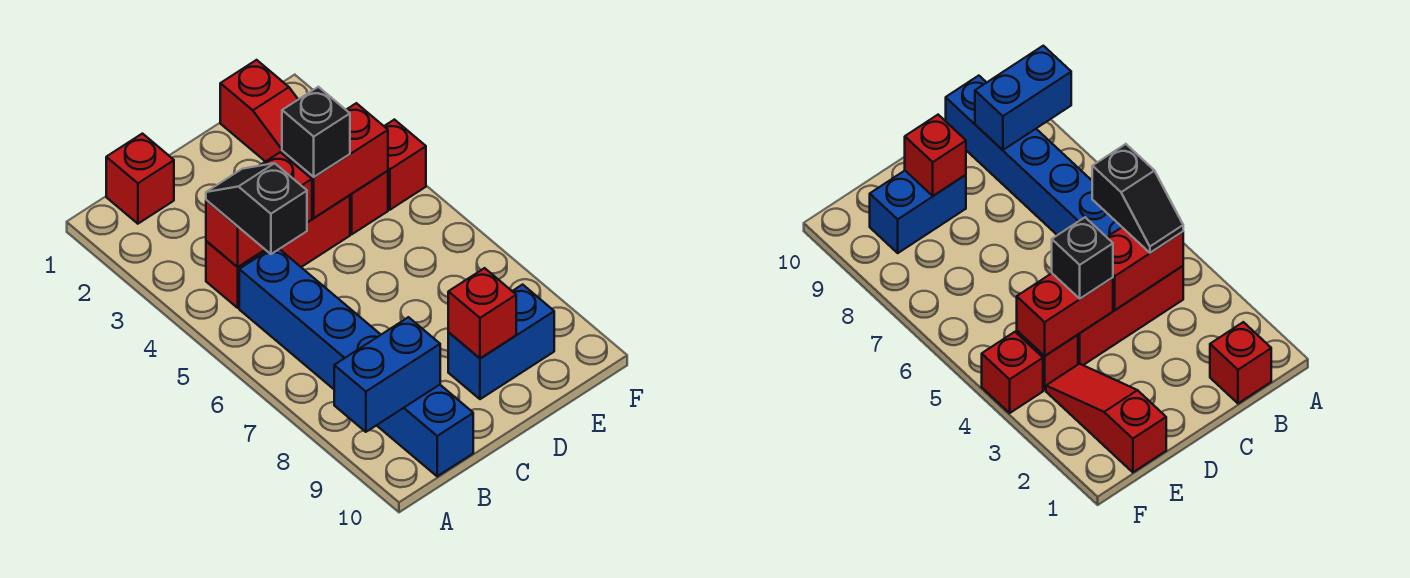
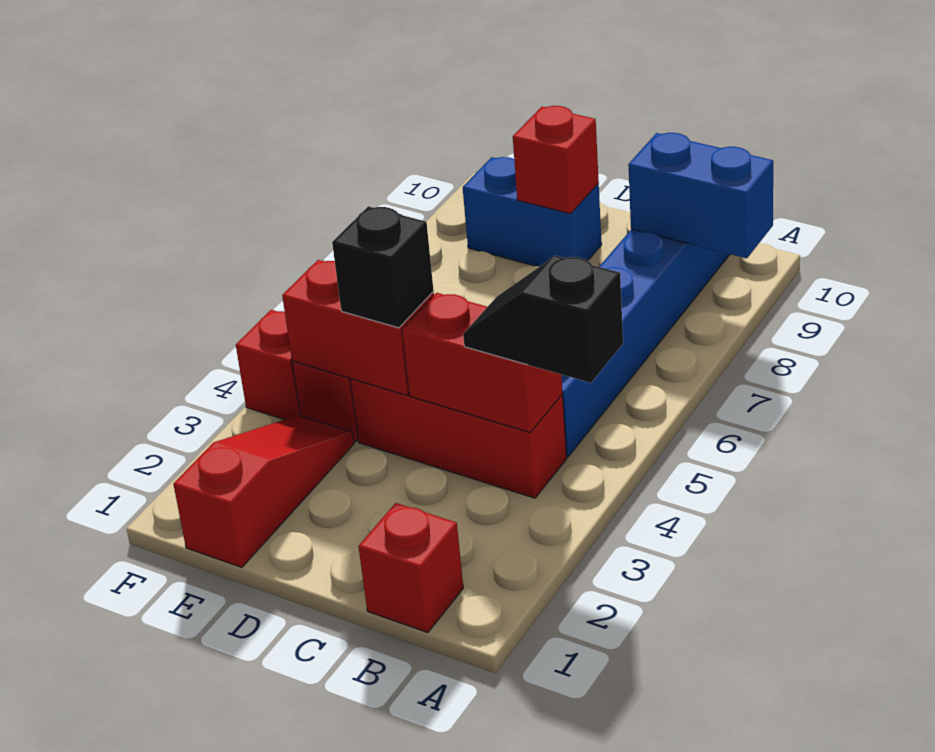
black 1x2 slope [206,163,307,254] -> black 1x2 slope turned to [463,256,623,383]

